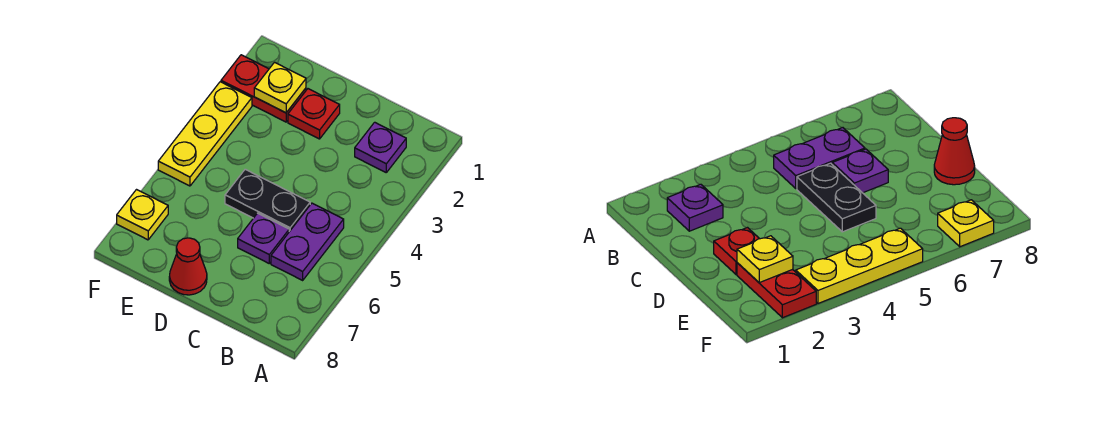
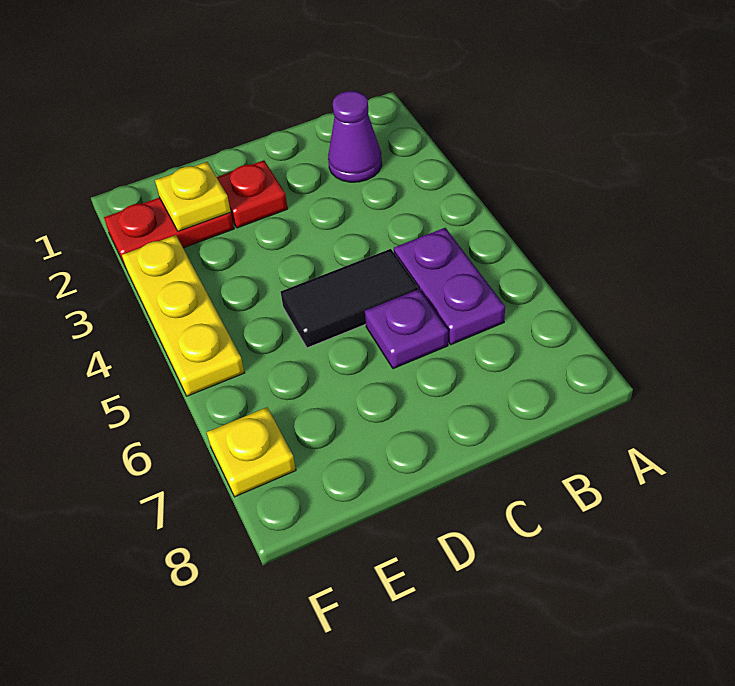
purple 1x1 plate [355,122,406,172] -> purple 1x1 cone [328,91,382,182]
black 1x2 plate [225,169,310,232] -> black 1x2 tile [281,249,418,348]
red 1x1 cone [169,238,207,295] -> none

